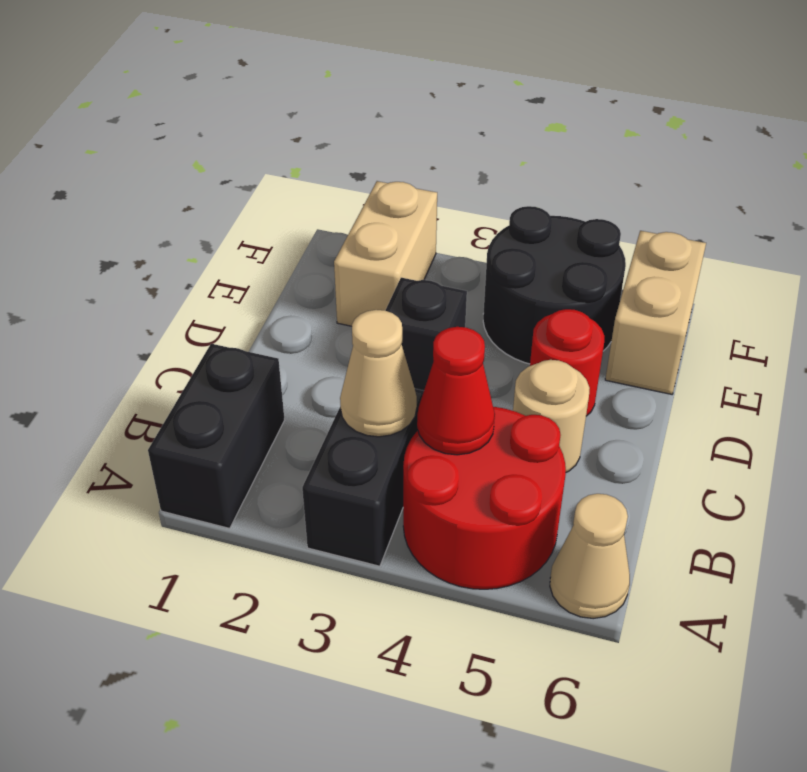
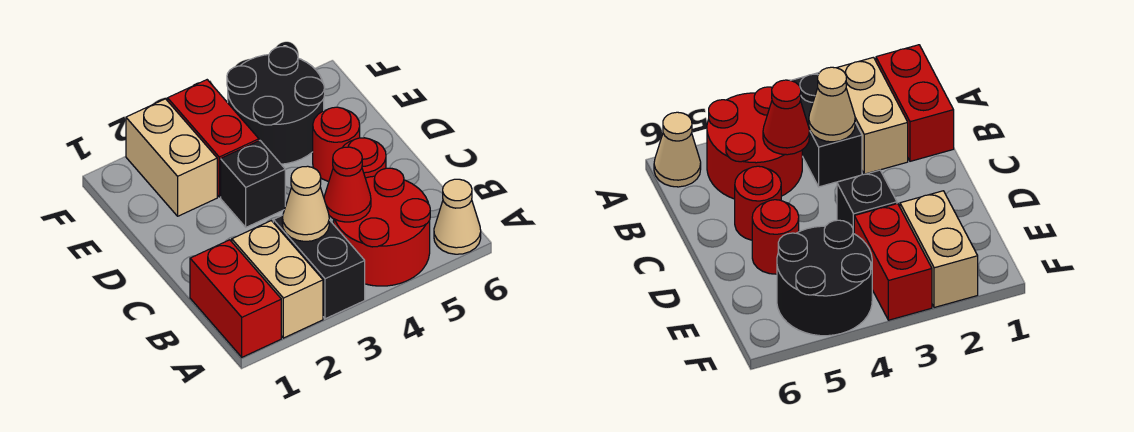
black 1x2 brick [148,344,285,528] -> red 1x2 brick [190,240,281,357]
tan 1x1 round brick [513,360,590,472] -> red 1x1 round brick [342,138,386,178]
none -> red 1x2 brick [168,80,259,197]
tan 1x2 brick [605,231,706,394] -> tan 1x2 brick moved to [232,221,323,338]

